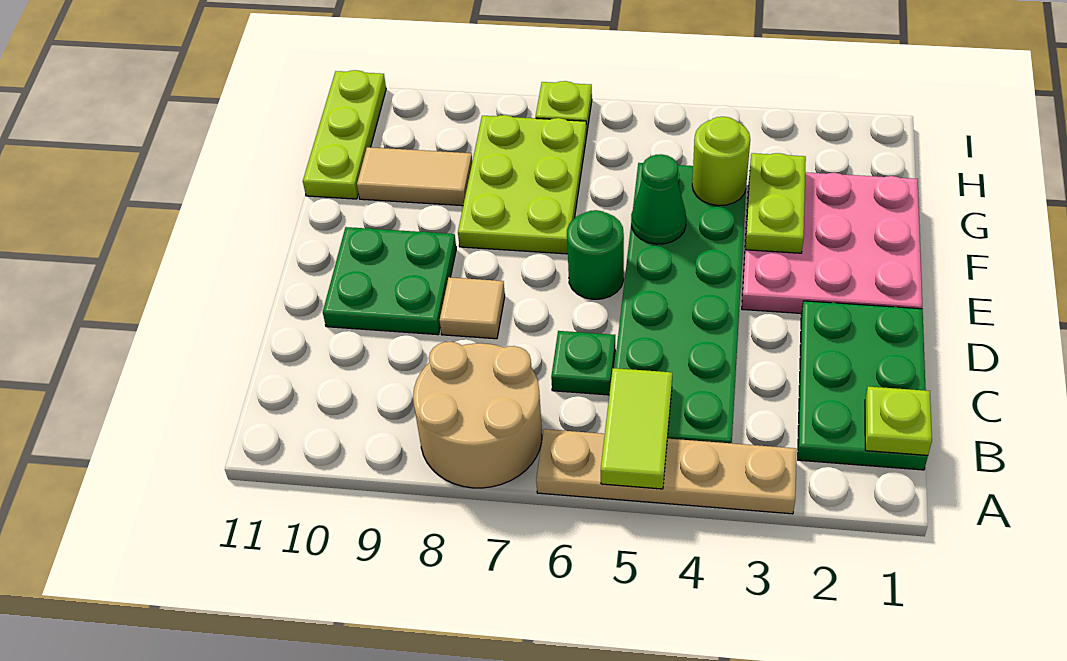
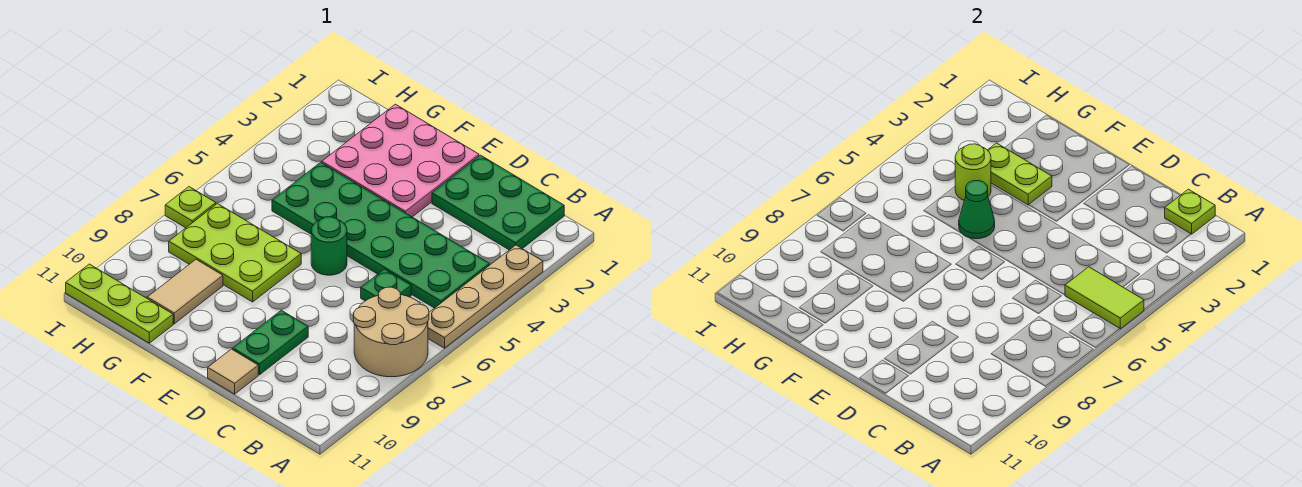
tan 1x1 tile [440,277,505,339] -> tan 1x1 tile moved to [208,349,258,394]
green 2x2 plate [323,227,456,335] -> green 1x2 plate [233,310,308,375]

